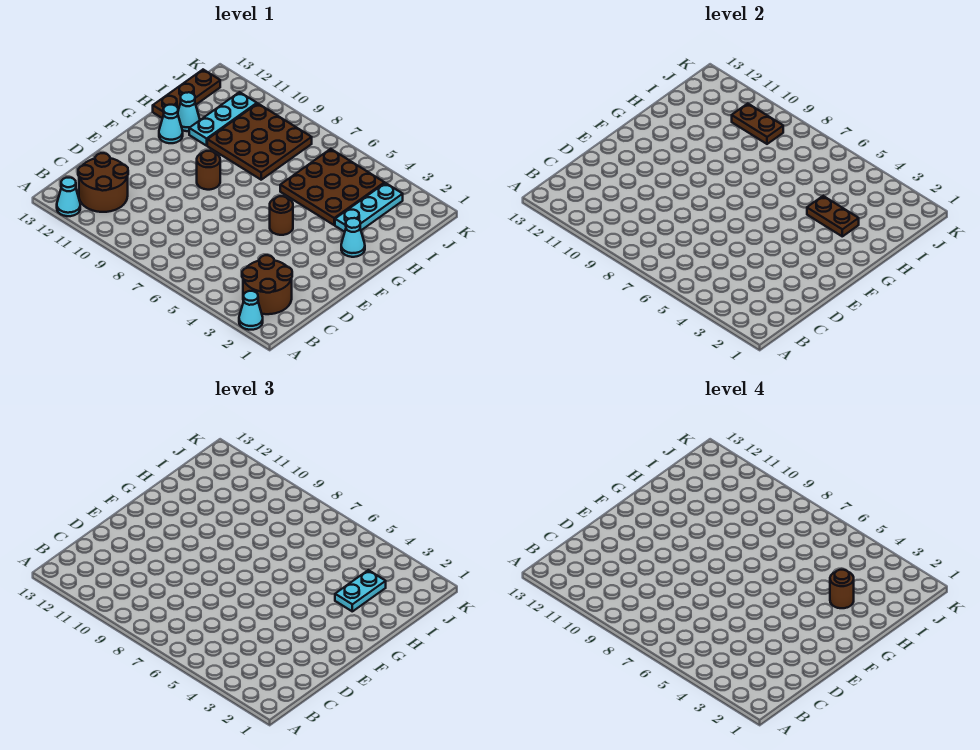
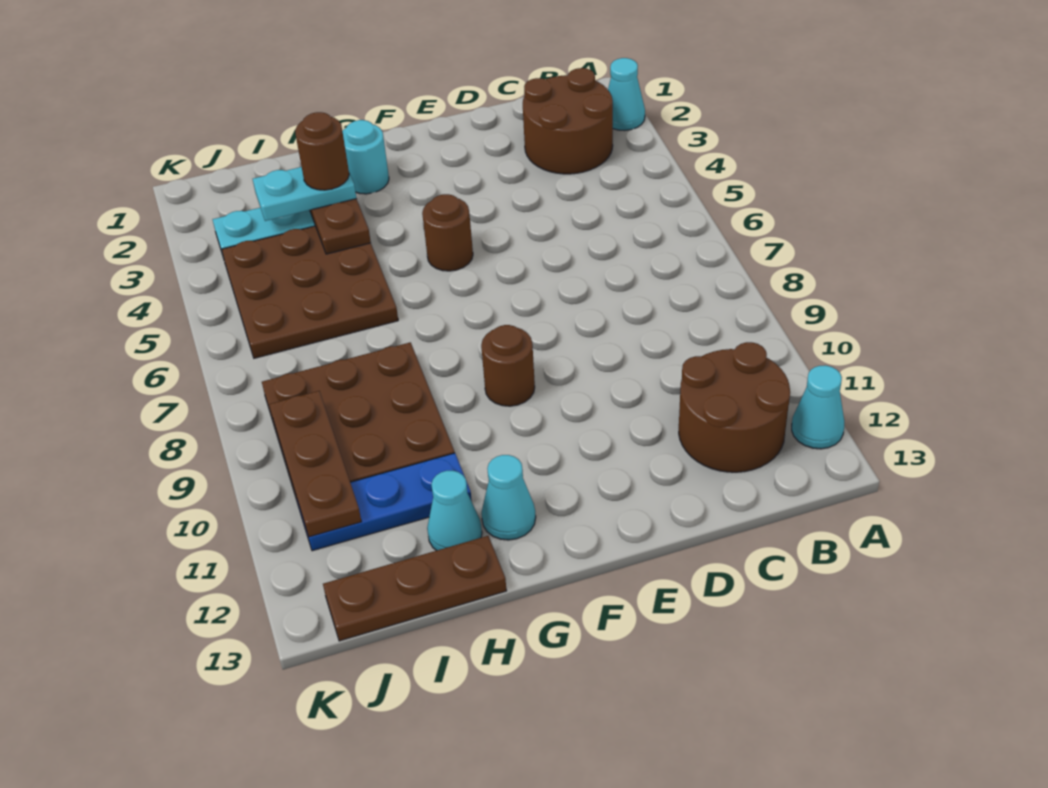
cyan 1x1 cone [341,218,365,257] -> cyan 1x1 round brick [342,120,389,194]
cyan 1x3 plate [189,92,257,146] -> blue 1x3 plate [298,453,472,551]
brown 1x2 plate [732,104,783,144] -> brown 1x3 plate [269,391,361,537]

